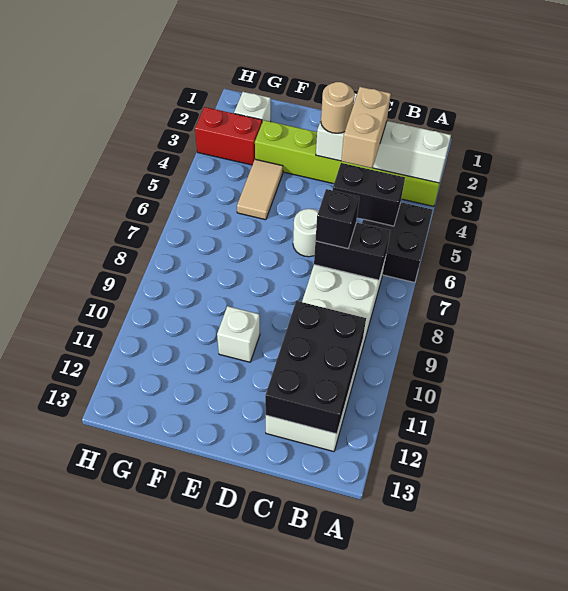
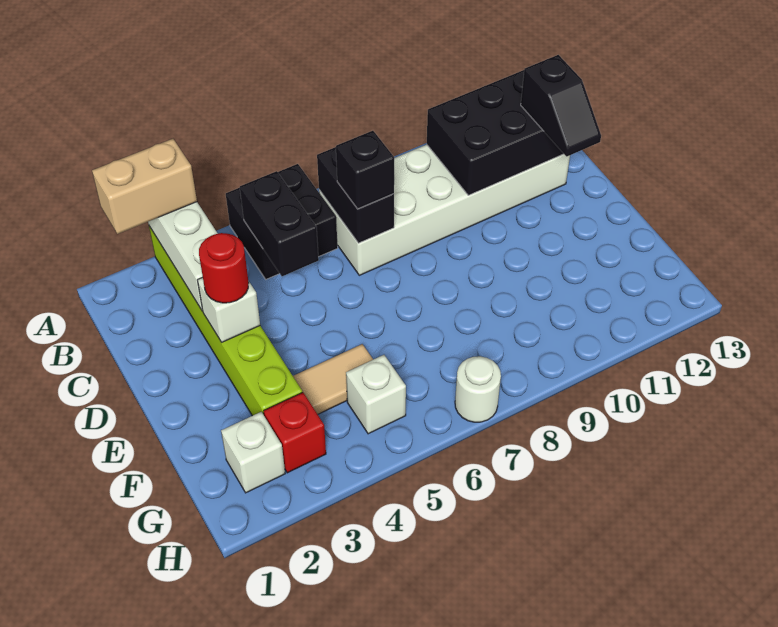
tan 1x2 brick [341,87,391,168] -> tan 1x2 brick moved to [92,139,197,234]
none -> black 1x2 slope [521,55,601,156]
tan 1x1 round brick [321,82,355,133] -> red 1x1 round brick [199,233,249,303]
white 1x1 round brick [293,209,319,257] -> white 1x1 round brick moved to [455,356,501,422]
white 1x1 brick [217,306,260,362] -> white 1x1 brick moved to [346,355,406,434]
red 1x2 brick [195,107,262,165] -> red 1x1 brick [264,392,326,473]

